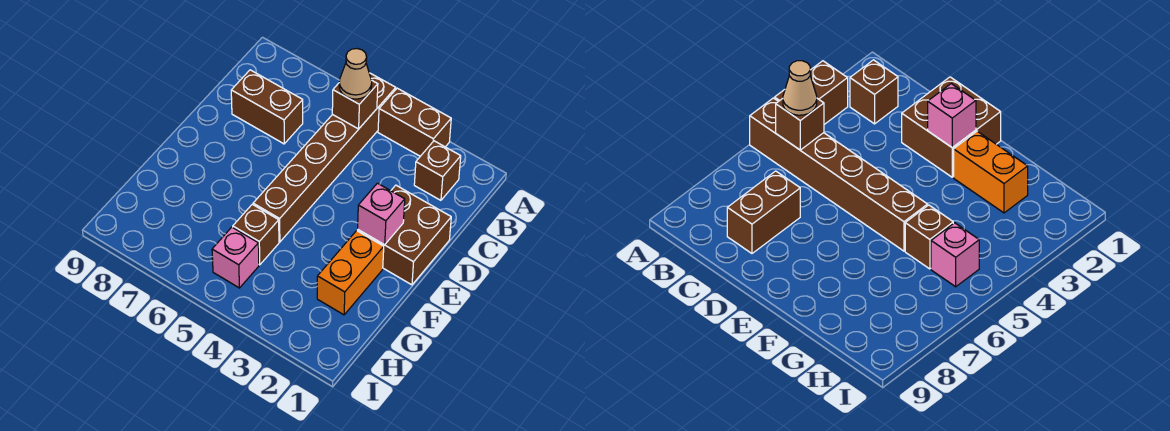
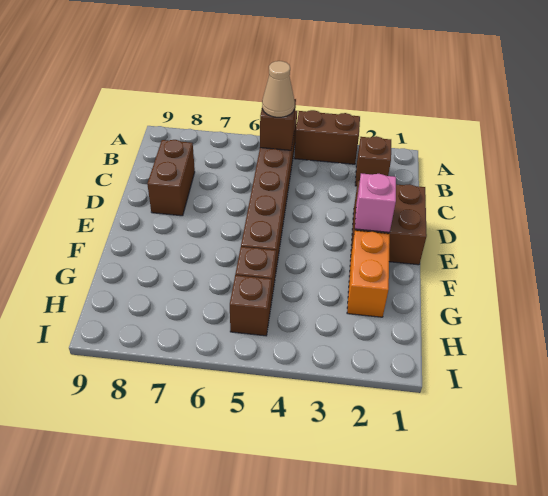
brown 1x2 brick [231,70,303,144] -> brown 1x2 brick turned to [147,140,195,216]
pink 1x1 brick [212,227,259,288] -> brown 1x1 brick [230,275,272,336]

